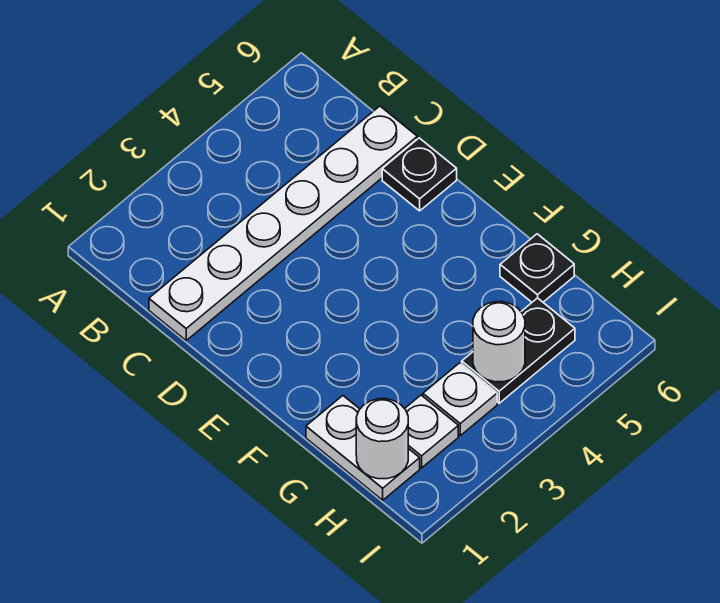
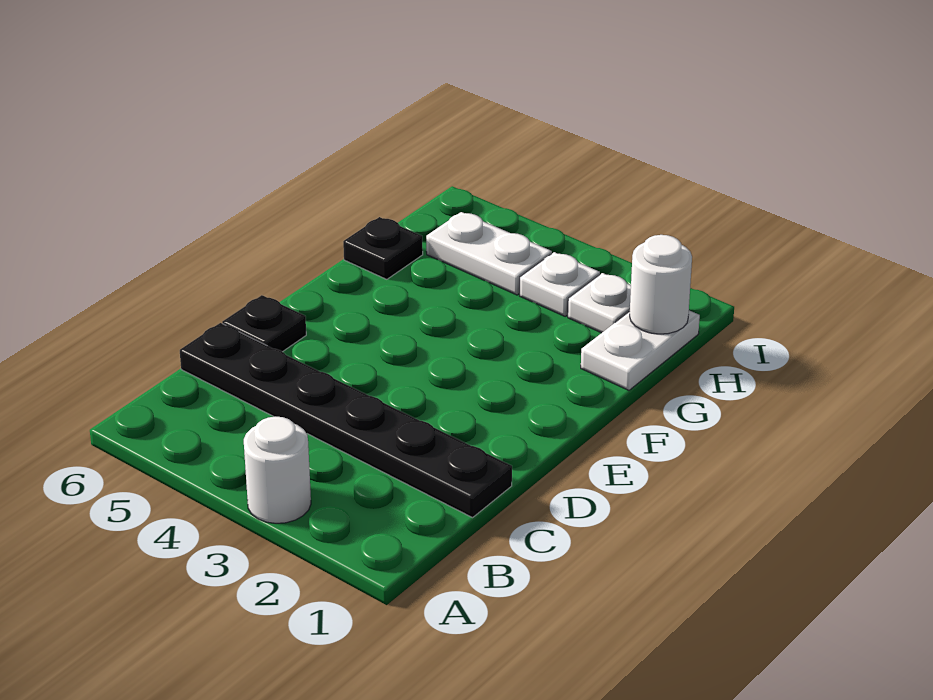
white 1x6 plate [149,106,417,340] -> black 1x6 plate [180,323,512,518]
black 1x2 plate [462,298,575,403] -> white 1x2 plate [426,212,552,295]
white 1x1 round brick [473,302,525,382] -> white 1x1 round brick moved to [244,417,311,523]

